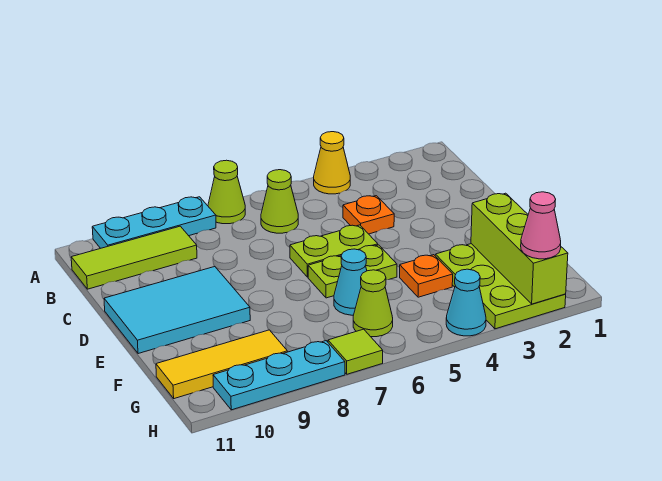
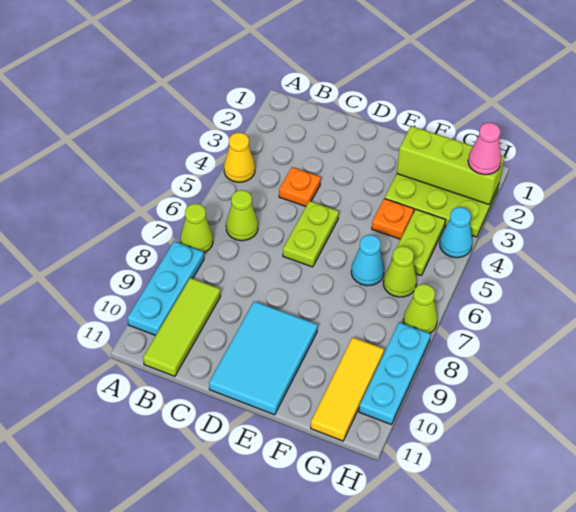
lime 1x2 plate [308,245,397,298] -> lime 1x2 plate moved to [391,209,446,276]
lime 1x1 tile [328,329,383,374] -> lime 1x1 cone [403,284,438,333]

